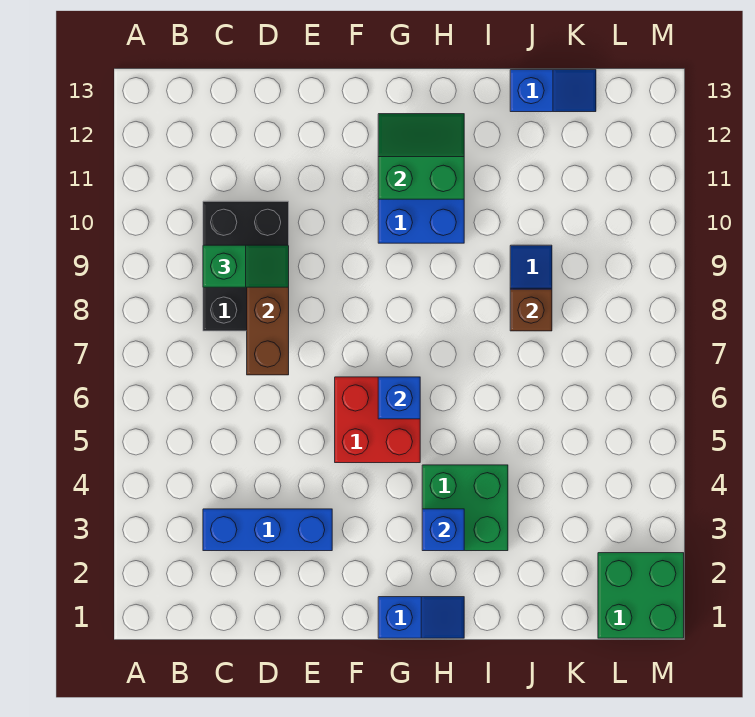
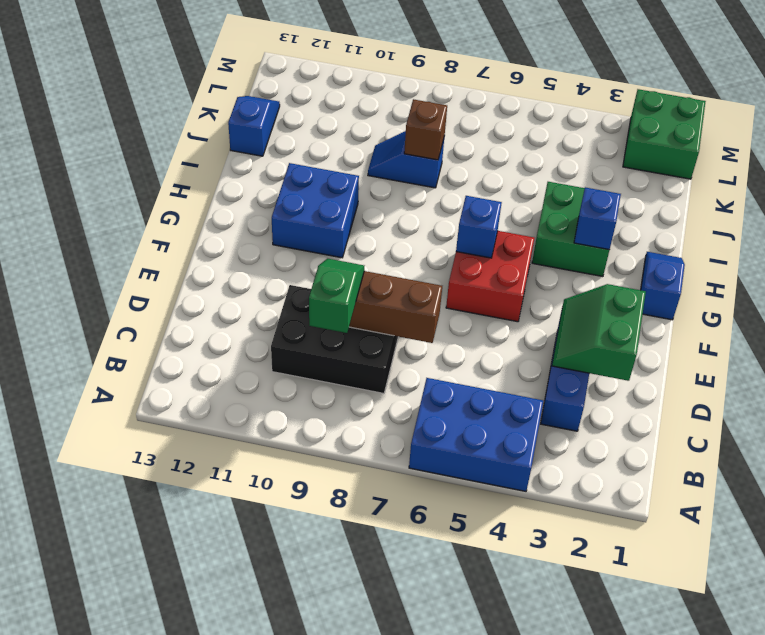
none -> blue 2x3 brick [409,378,543,491]
green 2x2 slope [378,114,464,199] -> green 2x2 slope moved to [552,284,646,381]

